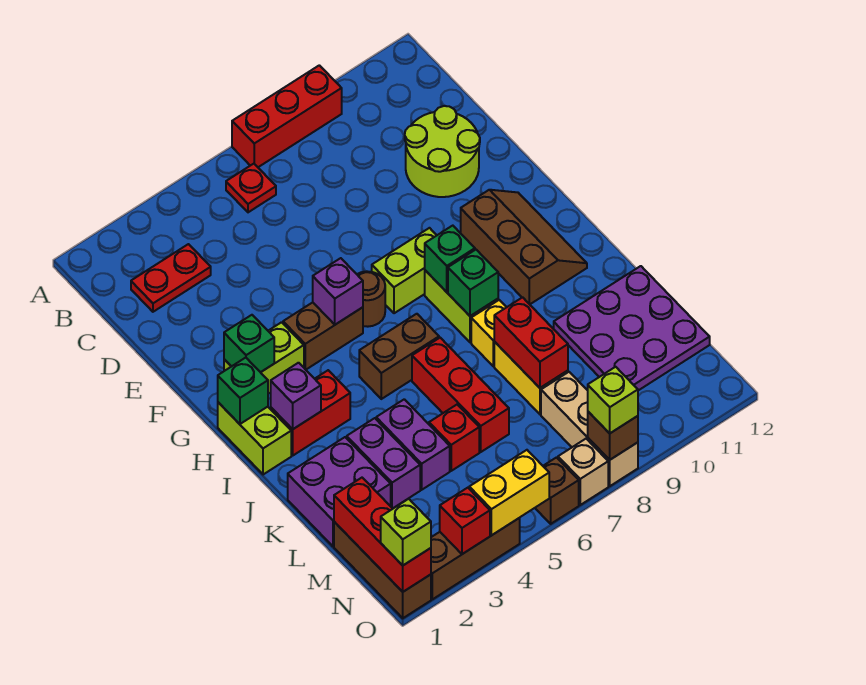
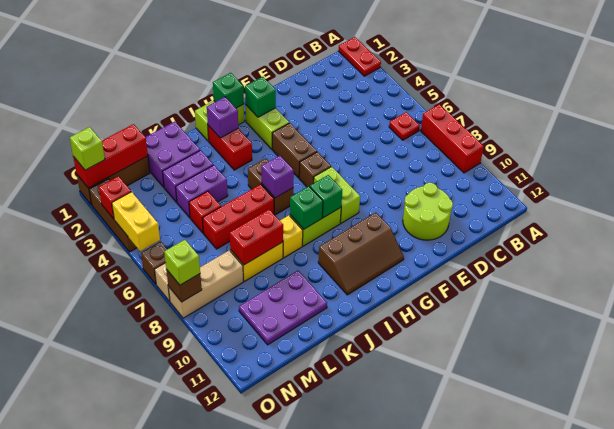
red 1x2 plate [131,244,211,312] -> red 1x2 plate moved to [338,37,381,76]
purple 1x1 brick [313,258,363,325] -> purple 1x1 brick moved to [261,156,294,198]
brown 1x1 round brick [357,271,385,327] -> brown 1x1 brick [299,152,331,187]
purple 3x3 plate [554,266,710,390] -> purple 2x3 plate [239,271,327,345]

